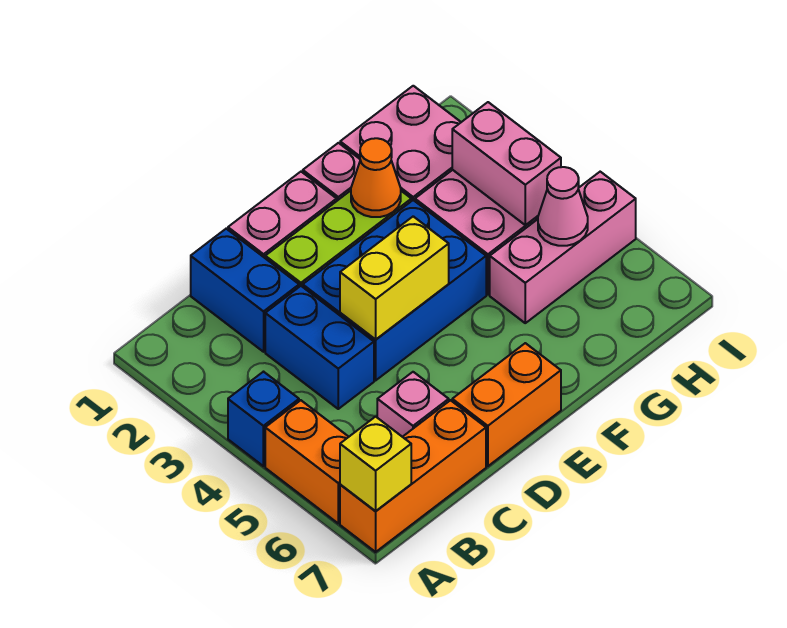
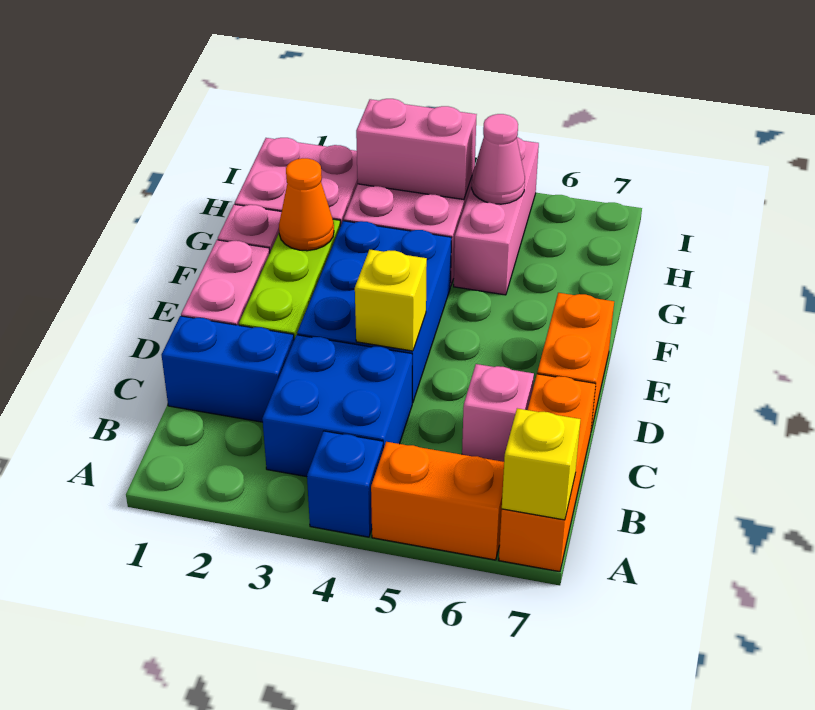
blue 1x2 brick [265,286,374,409] -> blue 2x2 brick [262,335,412,477]
yellow 1x2 brick [340,216,449,340] -> yellow 1x1 brick [355,250,427,351]

